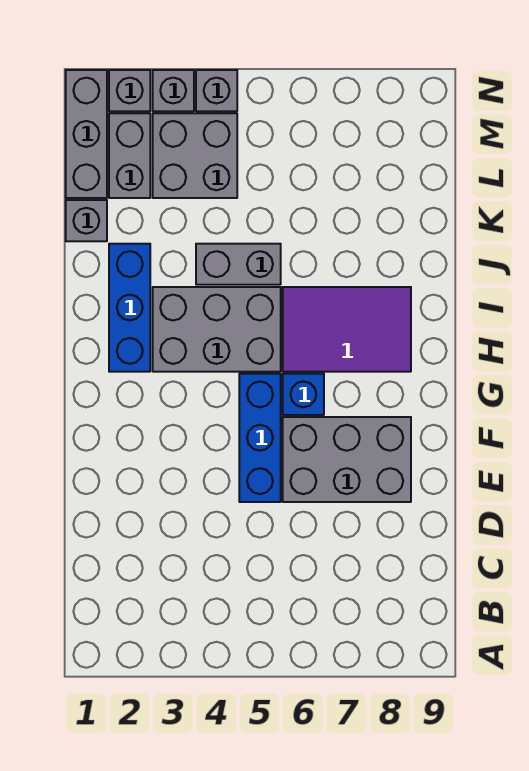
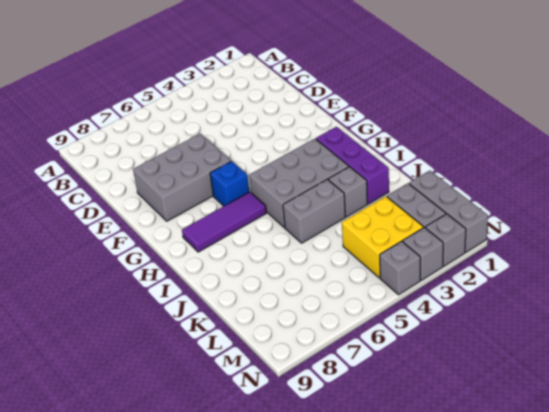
blue 1x3 brick [239,374,281,502] -> none
blue 1x3 brick [109,244,150,372] -> purple 1x3 brick [316,127,389,204]
purple 2x3 tile [283,287,411,372] -> purple 1x3 tile [182,192,266,252]
grey 1x1 brick [66,200,107,241] -> grey 1x1 brick moved to [328,167,367,217]
grey 2x2 brick [153,113,237,198] -> yellow 2x2 brick [342,196,423,278]

